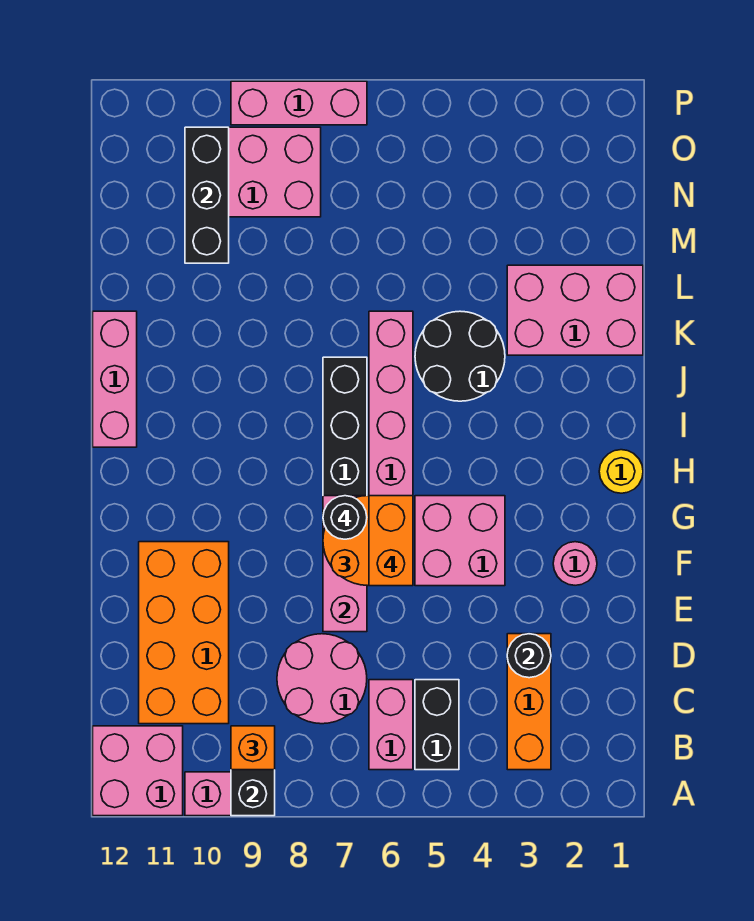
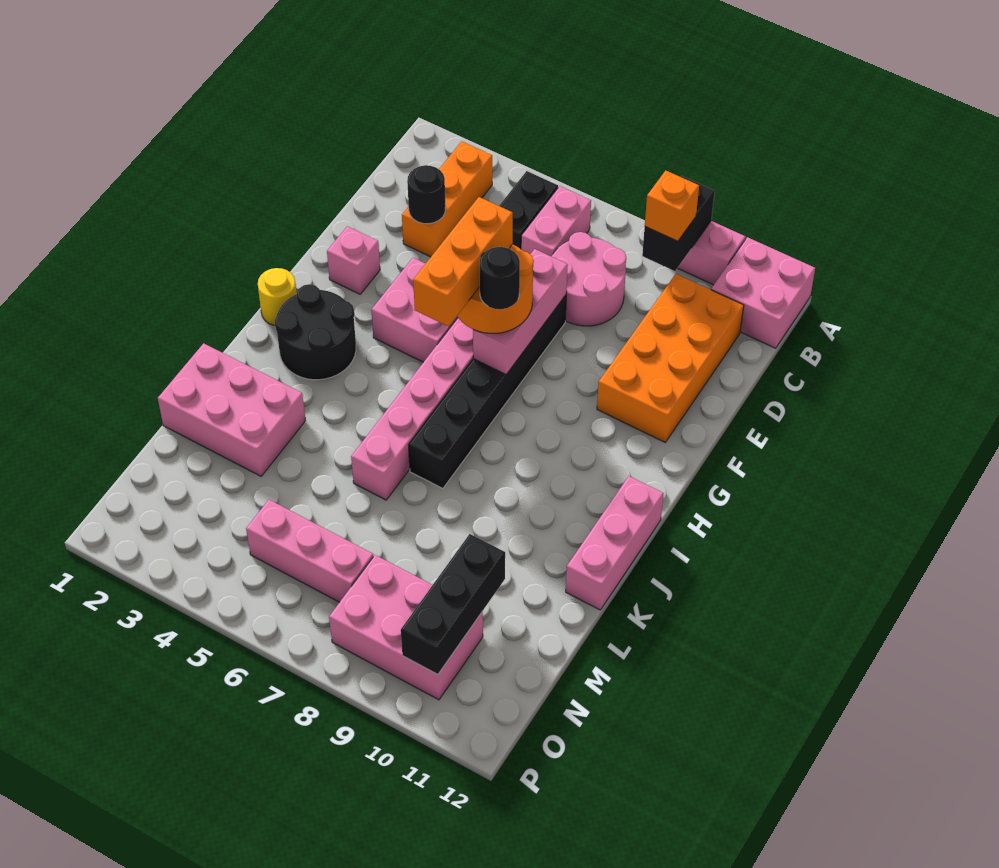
pink 1x1 round brick [553,542,597,585] -> pink 1x1 brick [327,226,380,294]
orange 1x2 brick [369,496,413,586] -> orange 1x3 brick [413,197,513,326]
black 2x2 round brick [415,311,505,401] -> black 2x2 round brick moved to [275,284,356,380]
pink 1x3 brick [231,81,367,125] -> pink 1x3 brick moved to [246,500,373,602]

